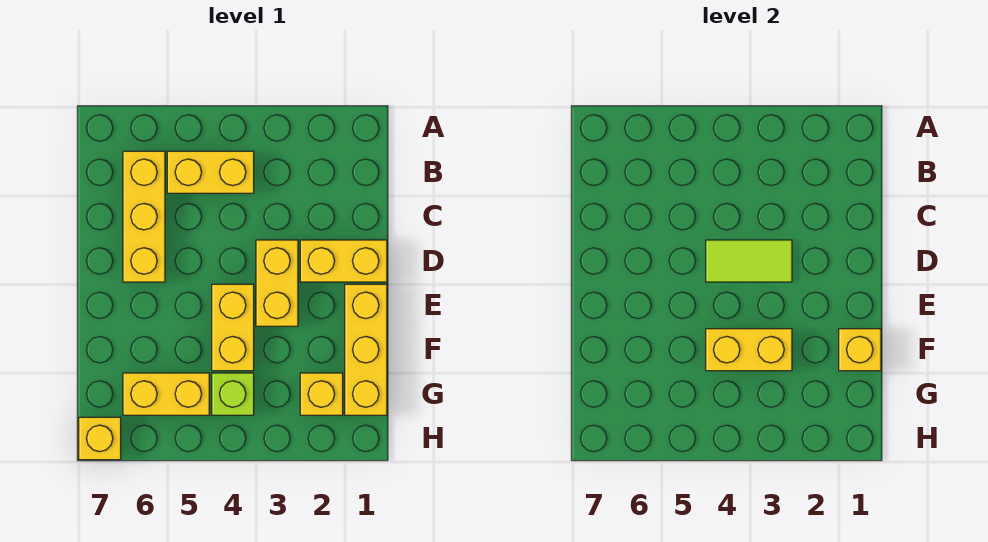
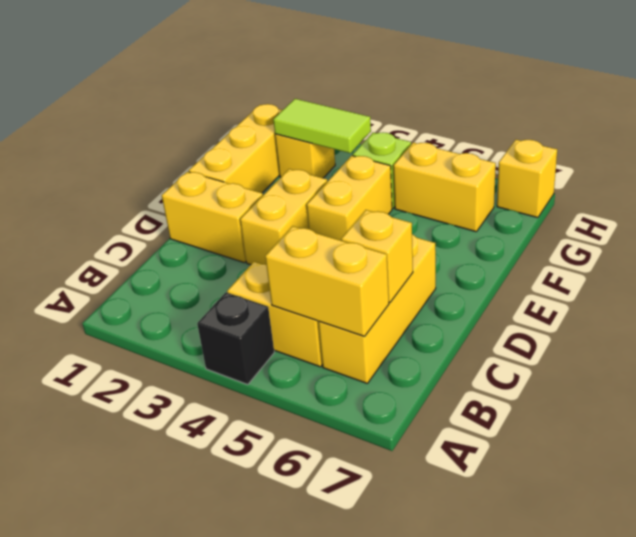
none -> black 1x1 brick [197,292,274,385]
lime 1x2 tile [706,240,792,282] -> lime 1x2 tile moved to [273,99,371,153]
yellow 1x1 brick [839,329,881,371] -> yellow 1x1 brick moved to [341,210,413,303]
yellow 1x2 brick [706,329,792,371] -> yellow 1x2 brick moved to [265,226,389,336]

